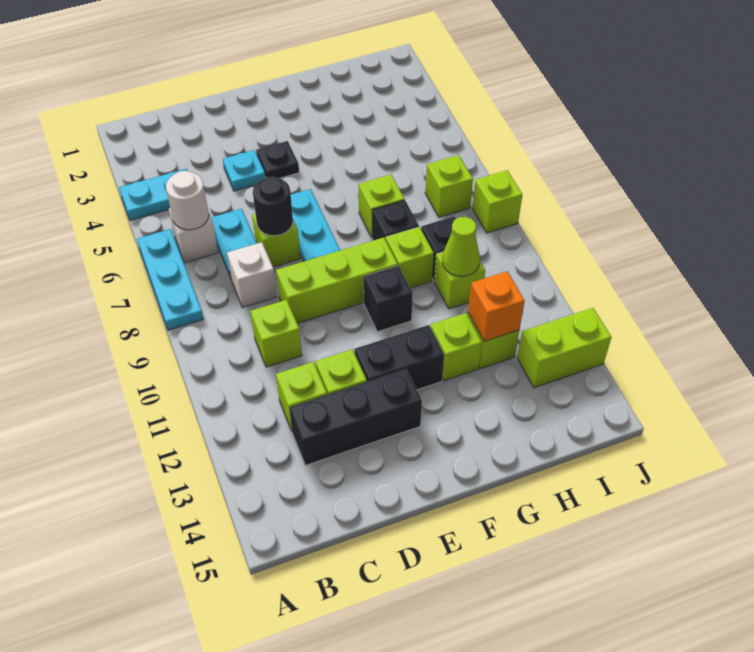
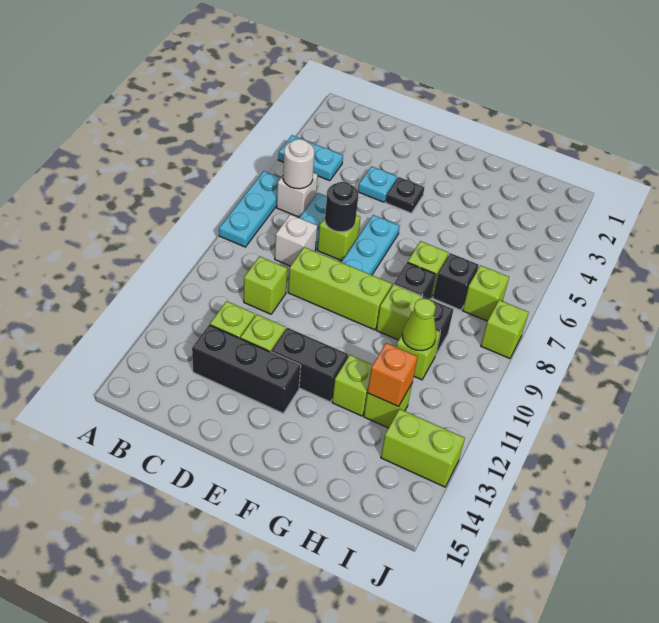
black 1x1 brick [364,266,413,332] -> black 1x1 brick moved to [433,253,479,310]

